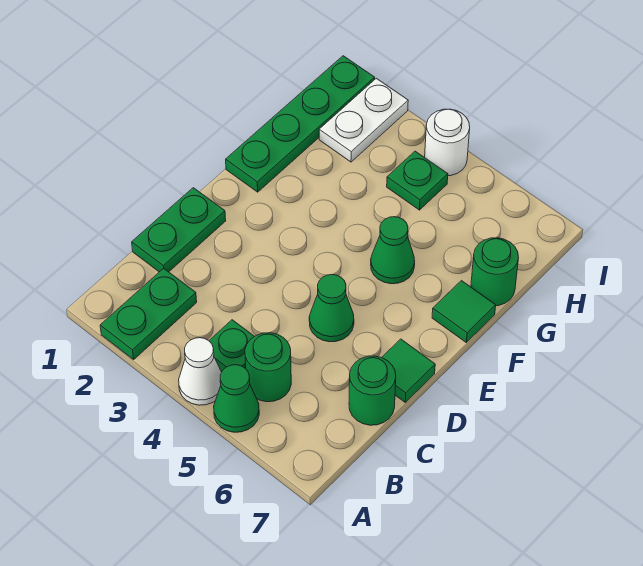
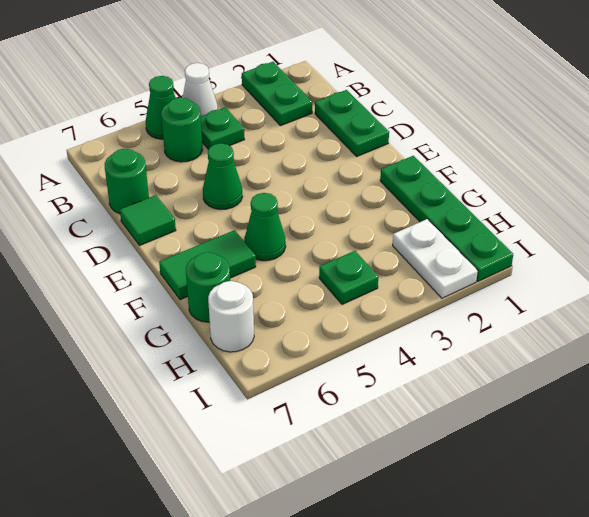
green 1x1 tile [432,281,496,342] -> green 1x2 tile [159,230,256,300]
white 1x1 round brick [425,109,470,176] -> white 1x1 round brick moved to [208,281,254,352]

